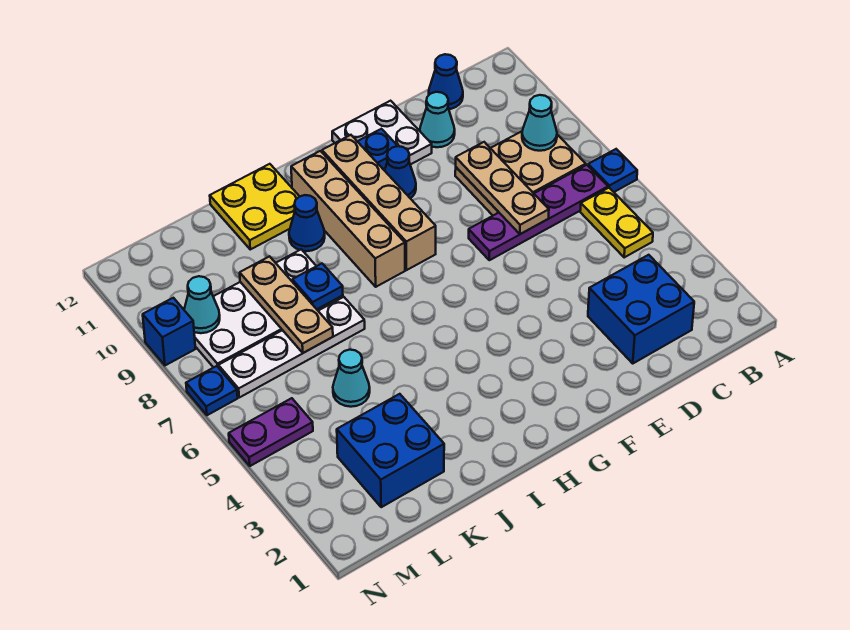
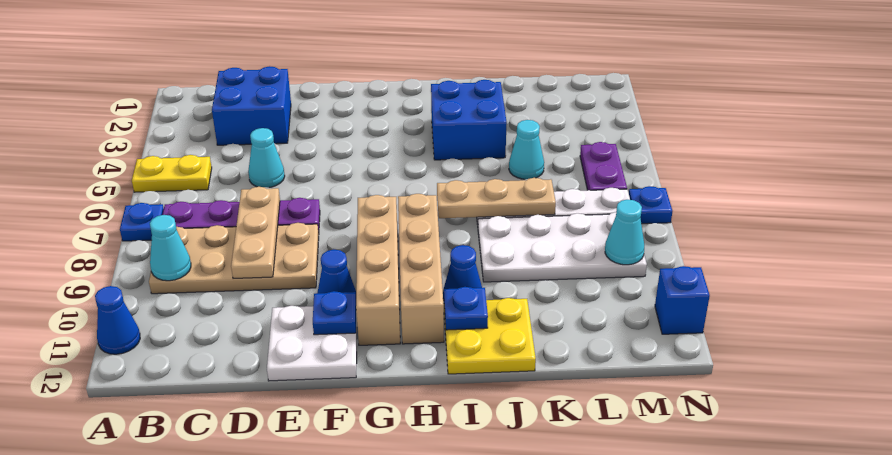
yellow 1x2 plate [580,188,653,257] -> yellow 1x2 plate turned to [132,155,212,192]
tan 2x3 plate [455,131,586,215] -> tan 2x4 plate [149,223,319,294]
blue 1x1 cone [429,54,463,109] -> blue 1x1 cone moved to [95,286,140,354]
cyan 1x1 cone [420,92,455,147] -> cyan 1x1 cone moved to [248,128,285,188]
blue 1x1 plate [292,264,343,309] -> blue 1x1 plate moved to [444,287,488,330]
blue 2x2 brick [337,394,444,507] -> blue 2x2 brick moved to [431,80,507,160]
tan 1x3 plate [240,256,333,353] -> tan 1x3 plate turned to [437,178,556,218]
purple 1x2 plate [229,398,313,466] -> purple 1x2 plate turned to [580,142,627,190]
blue 1x1 brick [143,298,195,365] -> blue 1x1 brick moved to [655,266,710,334]

